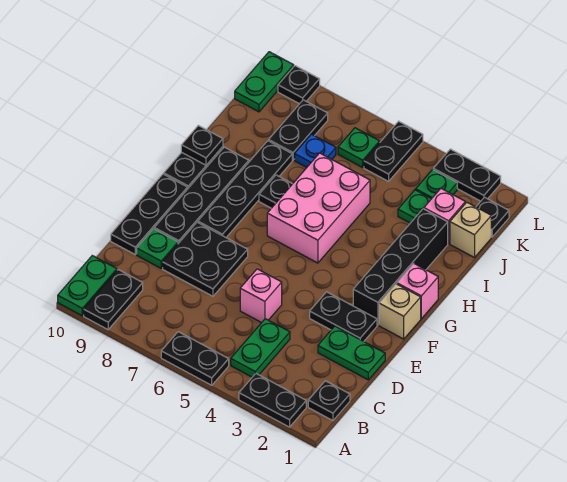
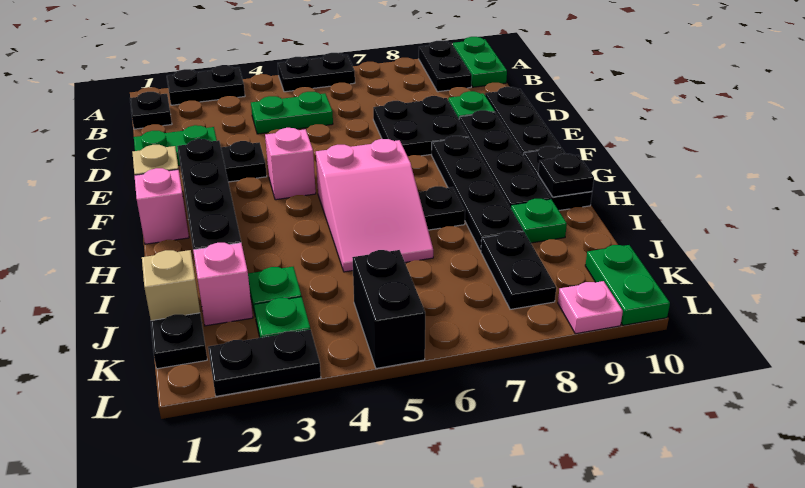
green 1x2 plate [231,319,290,377] -> green 1x2 plate turned to [251,92,333,134]
pink 1x1 brick [240,269,282,323] -> pink 1x1 brick moved to [265,128,316,200]
pink 2x3 brick [267,153,370,263] -> pink 2x3 slope [316,139,433,272]
blue 1x1 plate [295,134,336,167] -> none
black 1x2 plate [364,121,423,181] -> black 1x2 brick [352,250,425,368]
green 1x1 plate [338,128,380,167] -> green 1x1 plate moved to [511,199,567,243]
black 1x1 plate [278,66,320,104] -> pink 1x1 plate [558,281,623,334]

